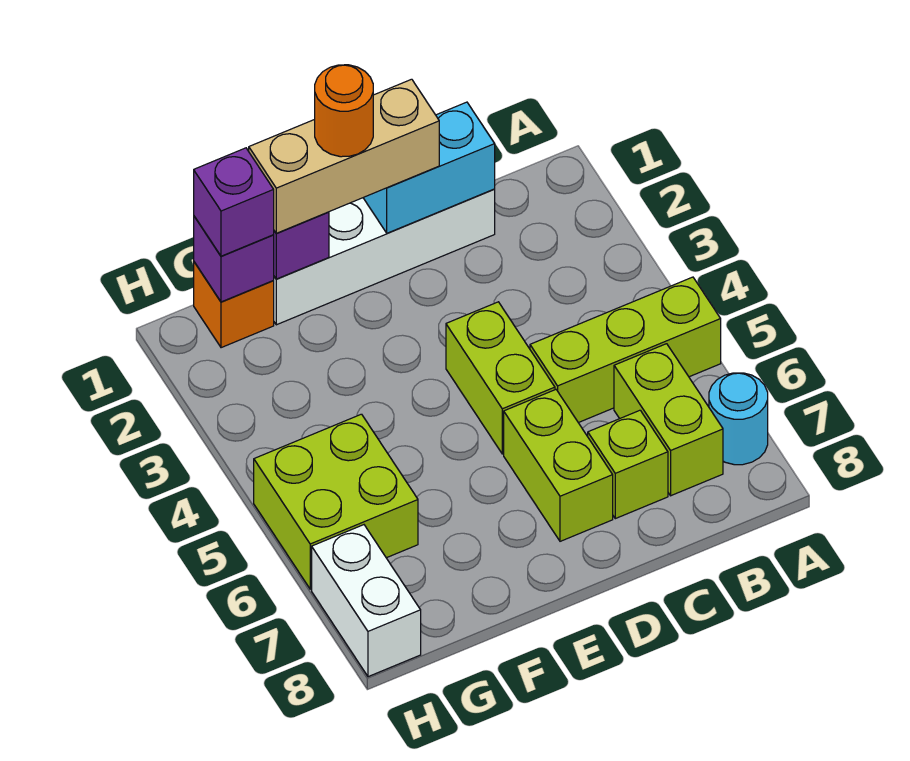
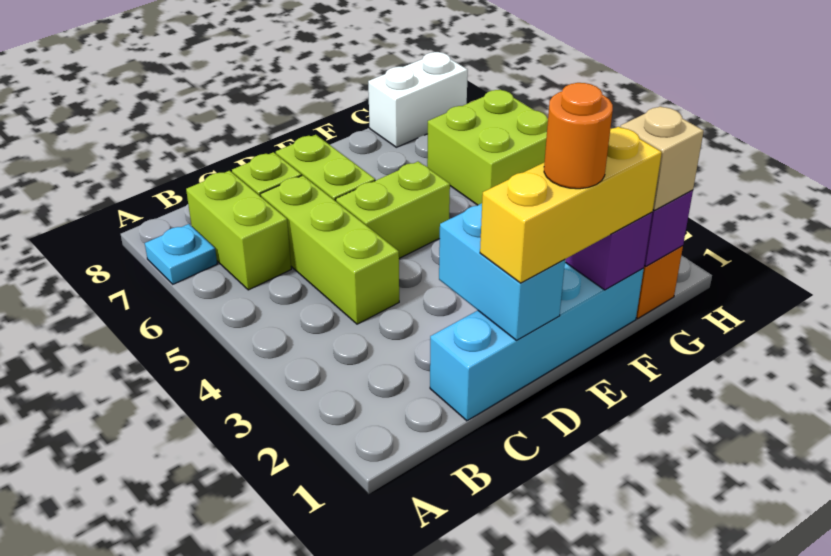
lime 1x3 brick [530,277,721,423] -> lime 1x3 brick turned to [261,175,399,324]
cyan 1x1 round brick [709,373,768,465] -> cyan 1x1 plate [145,224,217,284]
white 1x4 brick [273,189,495,325] -> cyan 1x4 brick [430,263,644,421]
cyan 1x2 brick [363,102,495,233] -> cyan 1x2 brick turned to [439,203,565,340]
tan 1x3 brick [249,79,439,233] -> yellow 1x3 brick [480,127,662,283]
lime 1x2 brick [446,302,555,454] -> lime 1x2 brick turned to [336,162,450,258]
purple 1x1 brick [194,148,274,256] -> tan 1x1 brick [620,106,704,210]
white 1x2 brick [312,525,421,677] -> white 1x2 brick turned to [368,52,468,147]

